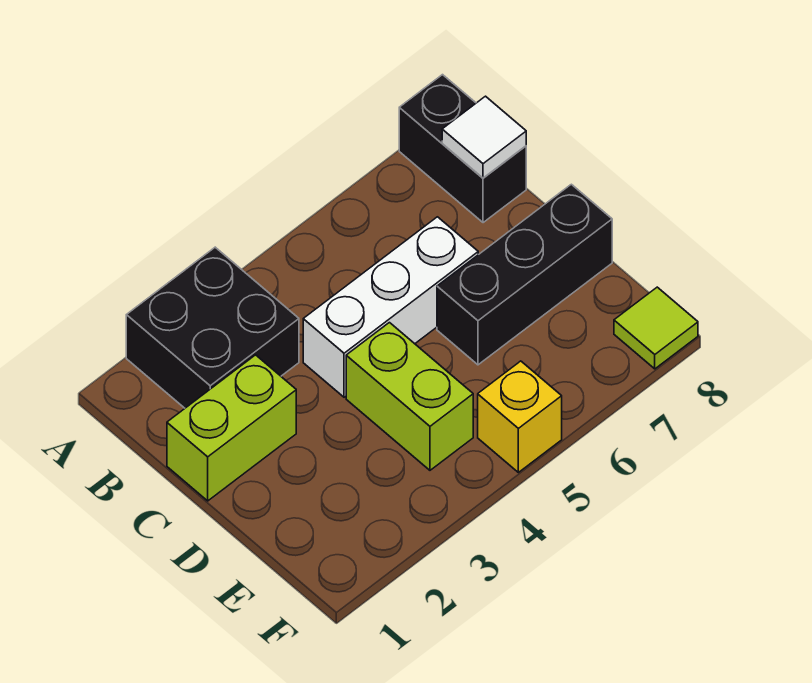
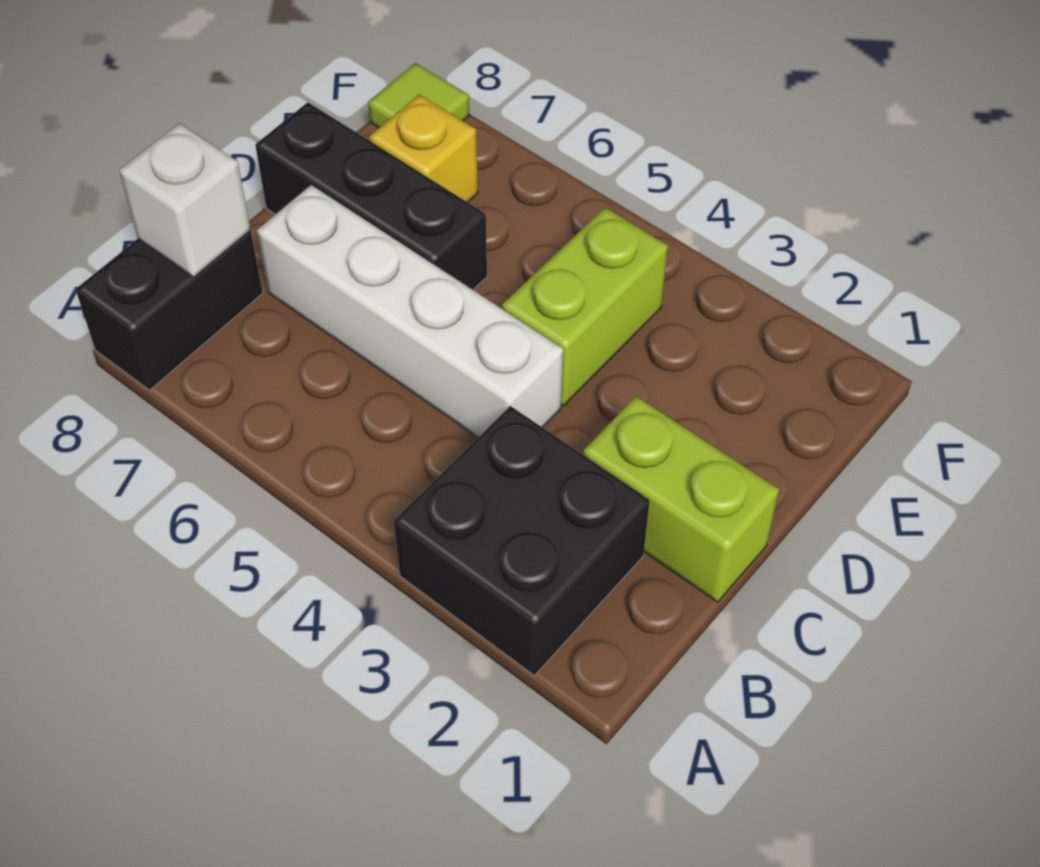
white 1x1 tile [442,96,526,178] -> white 1x1 brick [119,123,251,277]
white 1x3 brick [303,217,478,397] -> white 1x4 brick [257,185,563,437]
yellow 1x1 brick [478,361,562,472] -> yellow 1x1 brick moved to [369,95,478,202]

